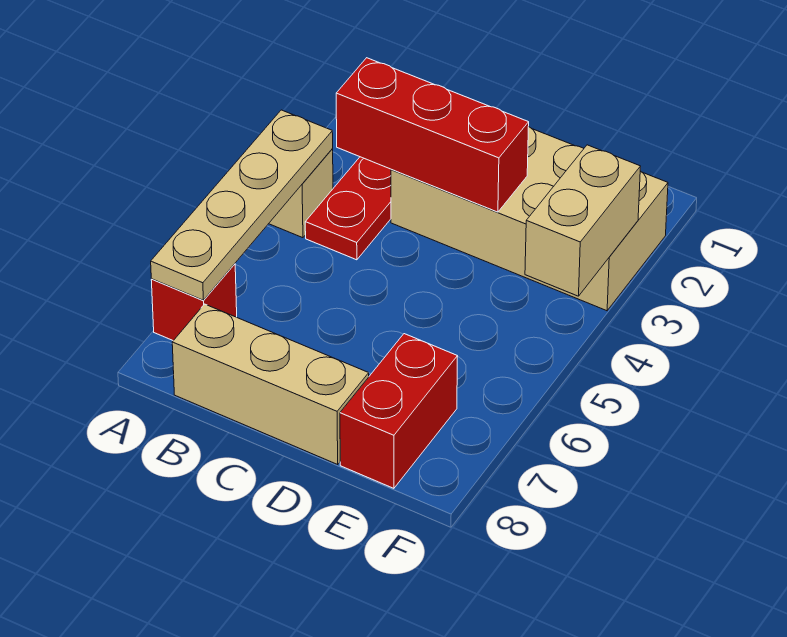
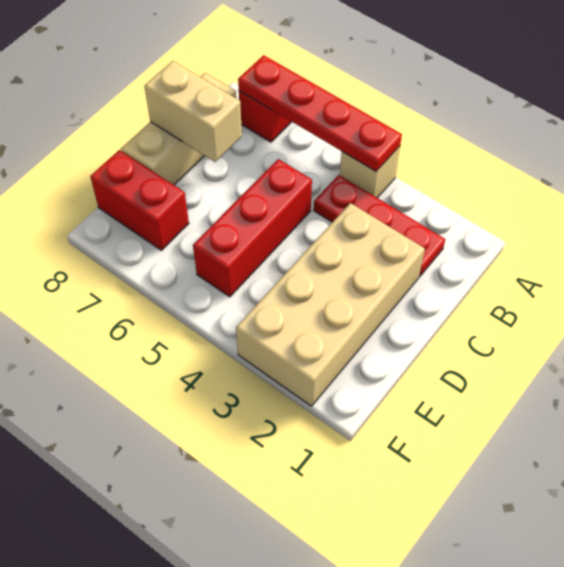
tan 1x4 plate [151,110,333,300] -> red 1x4 plate [238,55,402,171]
red 1x3 brick [336,58,529,212] -> red 1x3 brick moved to [193,159,312,297]
tan 1x2 brick [525,145,641,296] -> tan 1x2 brick moved to [144,61,242,162]

